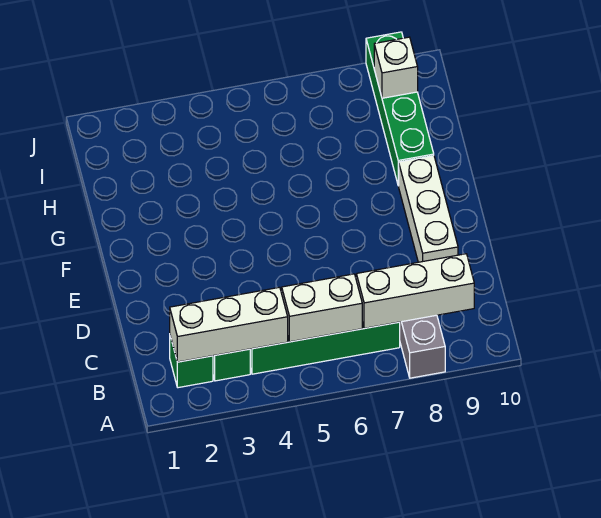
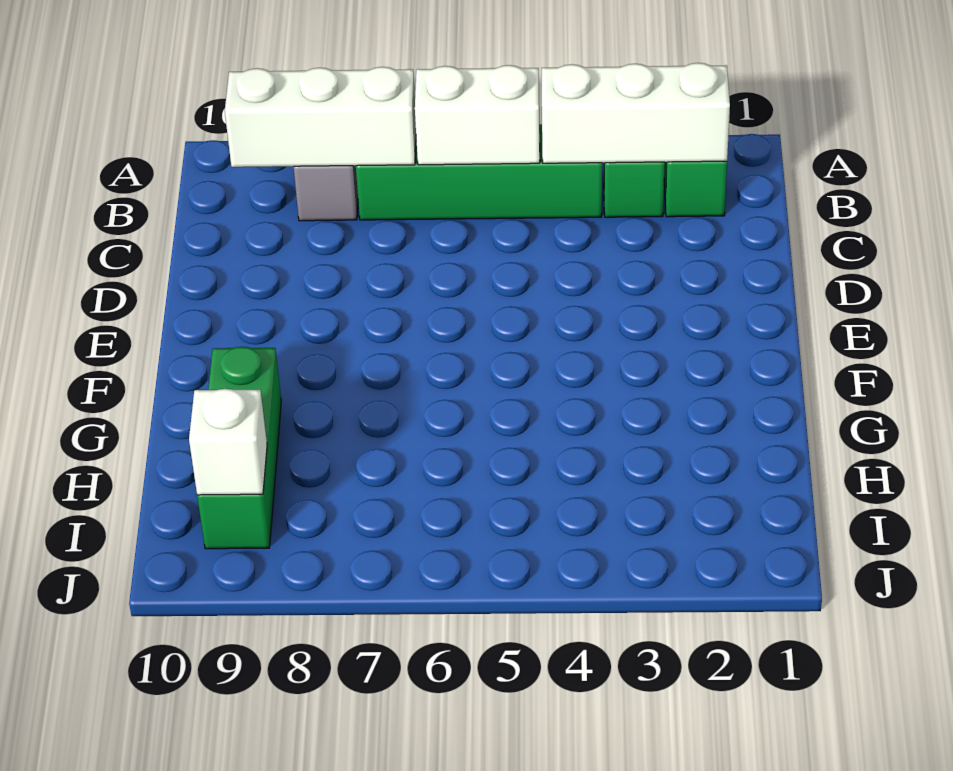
white 1x3 brick [399,156,458,262] -> none
green 1x4 brick [366,32,434,186] -> green 1x3 brick [197,347,281,549]

